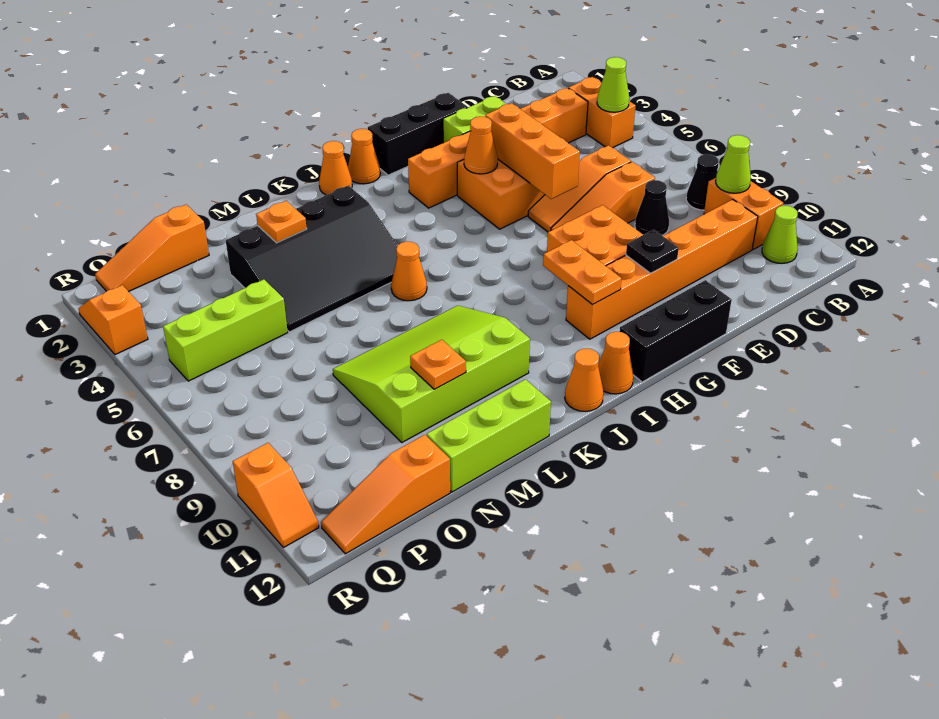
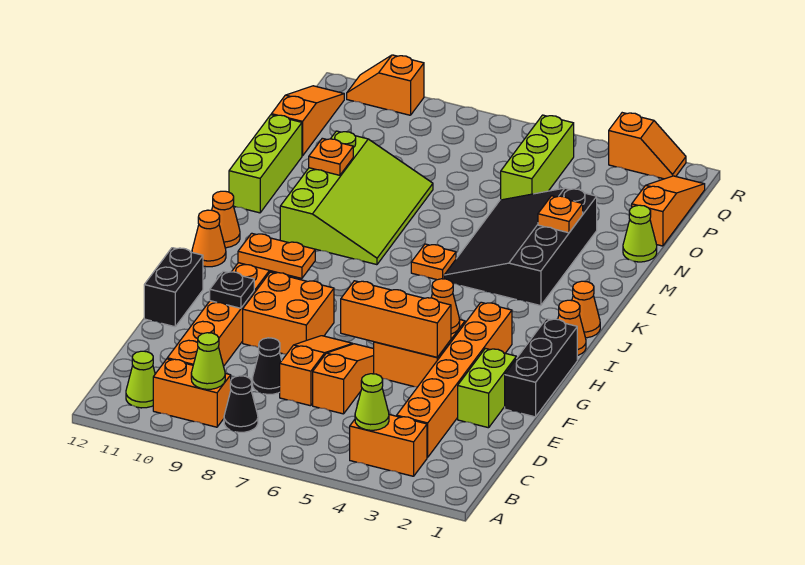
black 1x3 brick [620,280,732,382] -> black 1x2 brick [144,248,203,327]
orange 1x1 cone [391,242,427,301] -> orange 1x1 plate [411,244,456,280]
none -> lime 1x1 cone [623,205,657,262]

